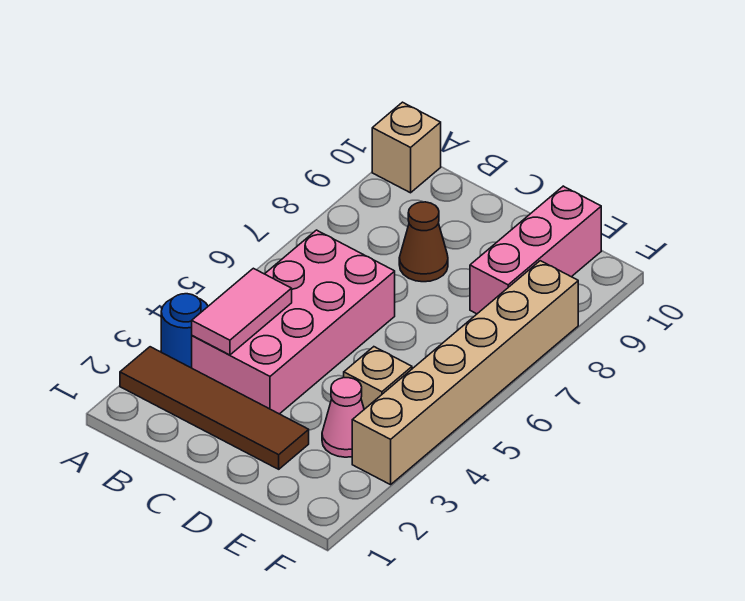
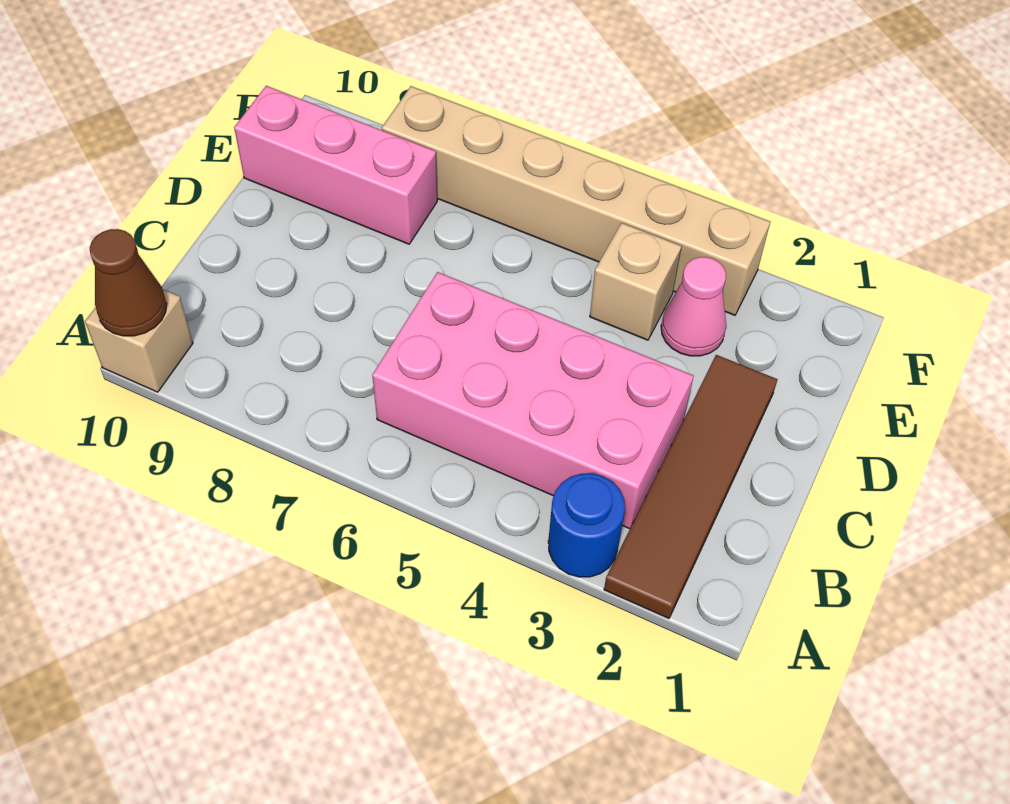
pink 1x2 tile [192,268,292,355] -> none
brown 1x1 cone [399,202,448,282] -> brown 1x1 cone moved to [90,229,167,336]

